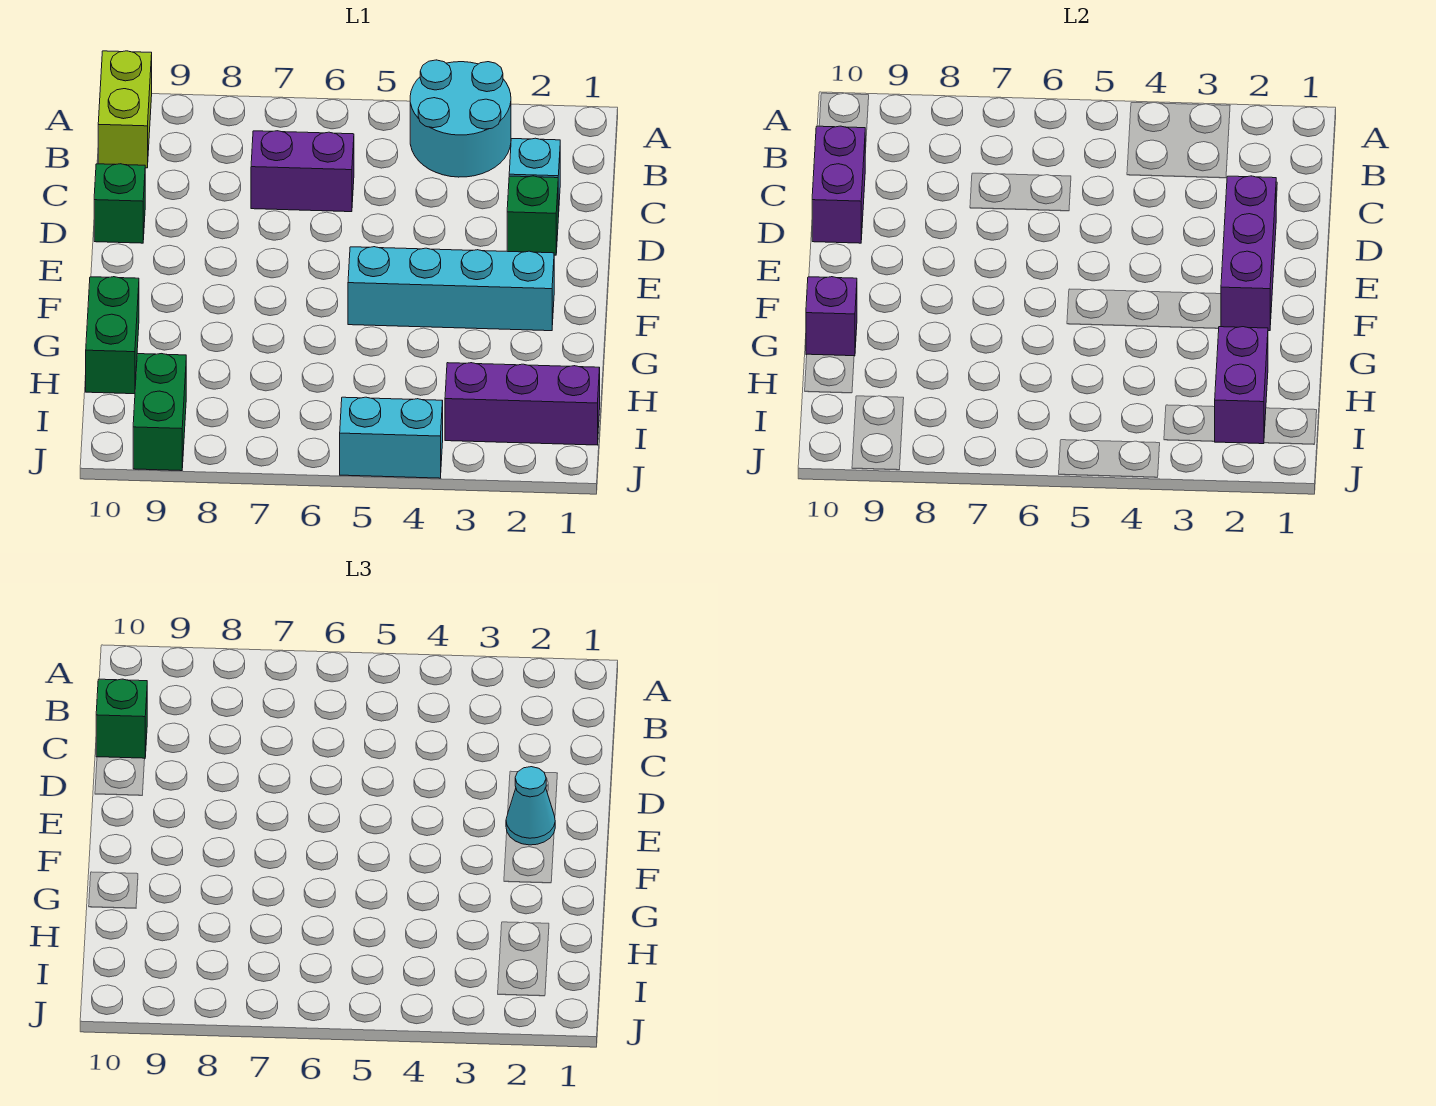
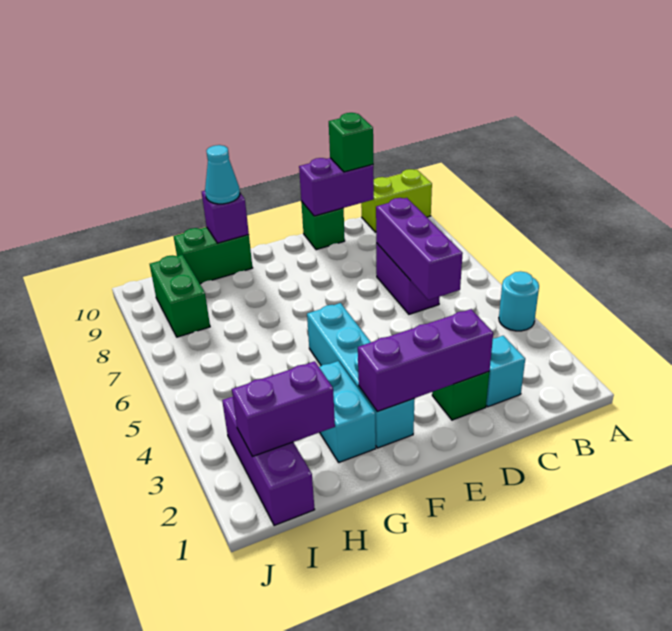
cyan 2x2 round brick [410,60,511,177] -> cyan 1x1 round brick [499,271,539,331]
none -> purple 1x3 brick [376,198,463,300]
cyan 1x1 cone [506,767,555,845] -> cyan 1x1 cone moved to [205,145,240,204]
green 1x2 brick [133,354,186,471] -> green 1x2 brick turned to [150,255,210,337]
cyan 1x2 brick [340,397,443,478] -> cyan 1x2 brick moved to [319,361,376,462]

